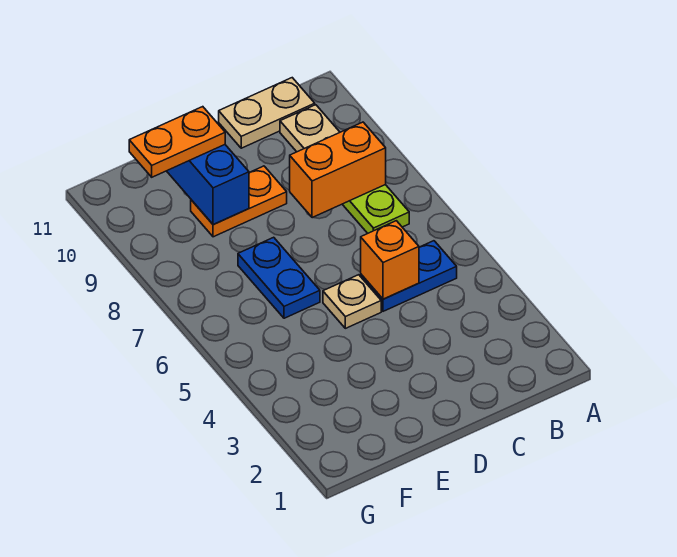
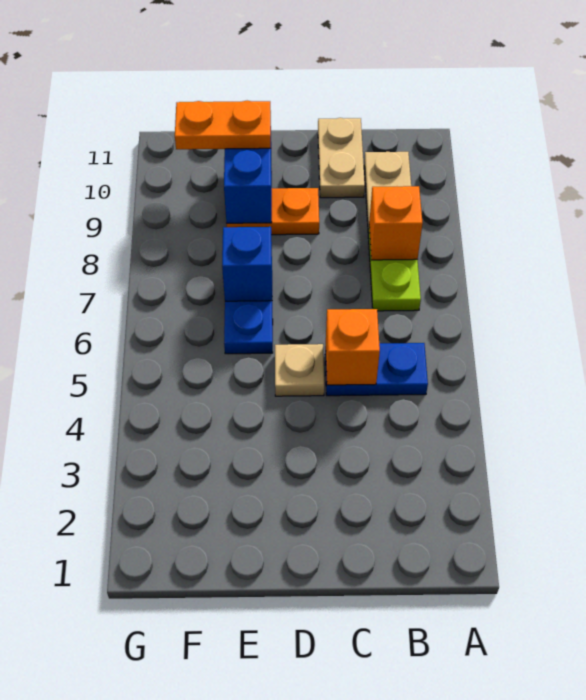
orange 1x2 brick [290,122,386,218] -> orange 1x1 brick [369,186,422,260]
tan 1x2 plate [219,78,315,148] -> tan 1x2 plate turned to [318,118,365,198]
none -> blue 1x1 brick [222,227,272,301]

